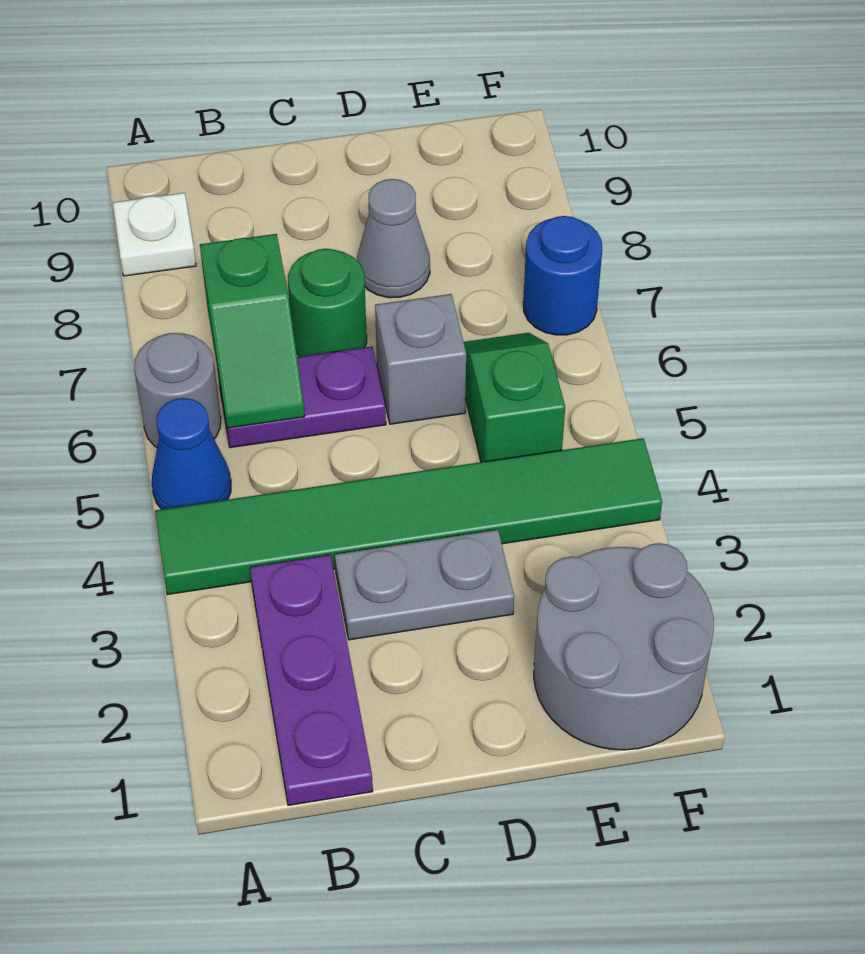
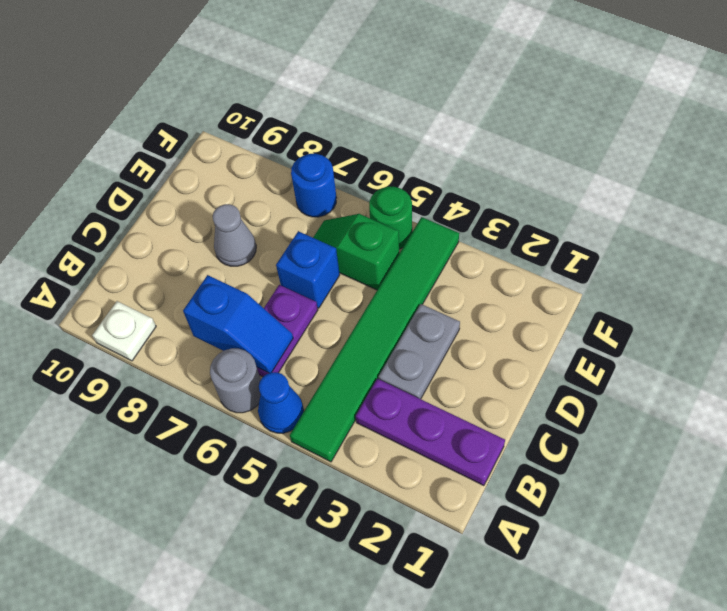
green 1x2 slope [200,234,305,428] -> blue 1x2 slope [183,275,293,373]
green 1x1 round brick [288,249,367,357] -> green 1x1 round brick moved to [369,187,412,249]
grey 1x1 brick [375,294,466,424] -> blue 1x1 brick [276,231,340,308]
grey 2x2 round brick [534,543,714,750] -> none

